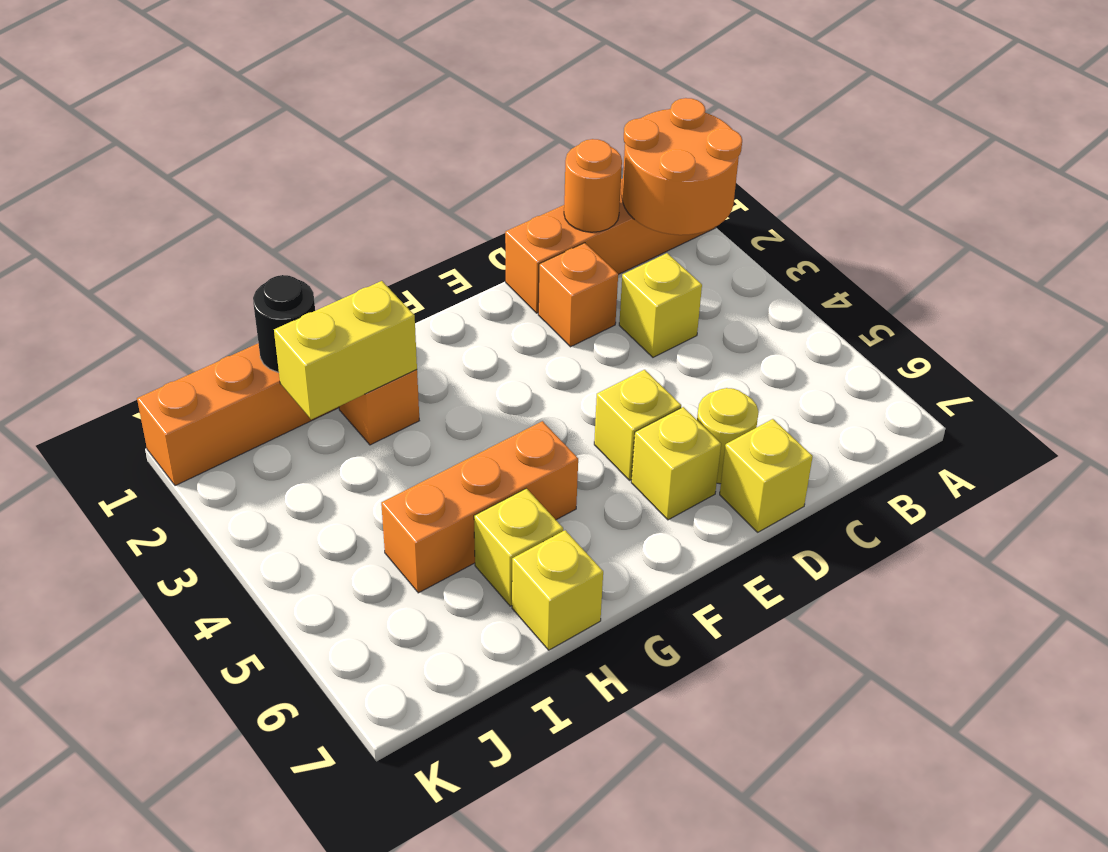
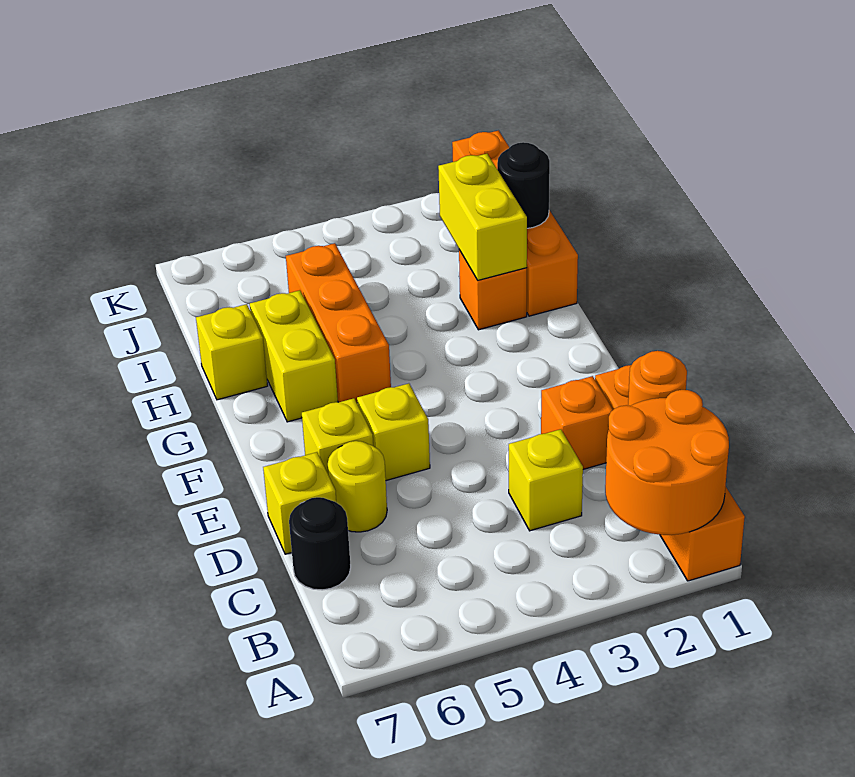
none -> black 1x1 round brick [289,497,351,590]
yellow 1x1 brick [474,488,563,606] -> yellow 1x2 brick [250,290,338,422]

